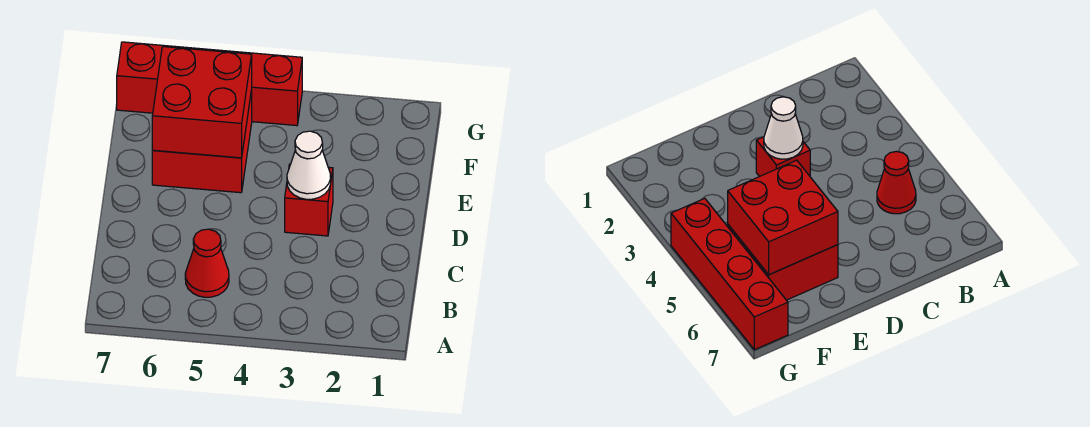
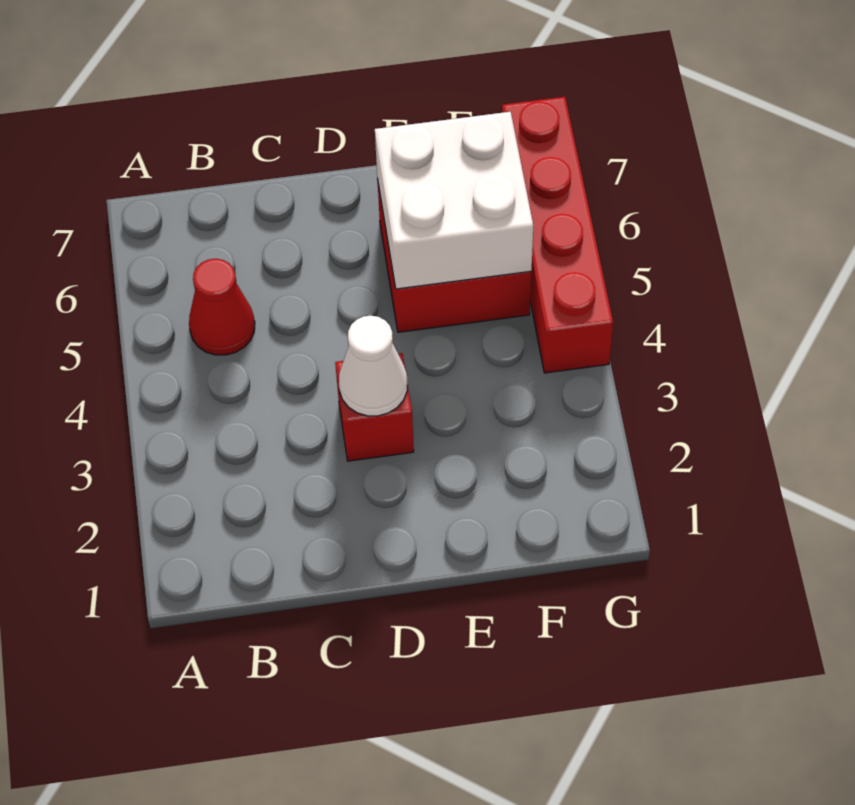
red 2x2 brick [152,47,252,158] -> white 2x2 brick [375,112,533,289]

